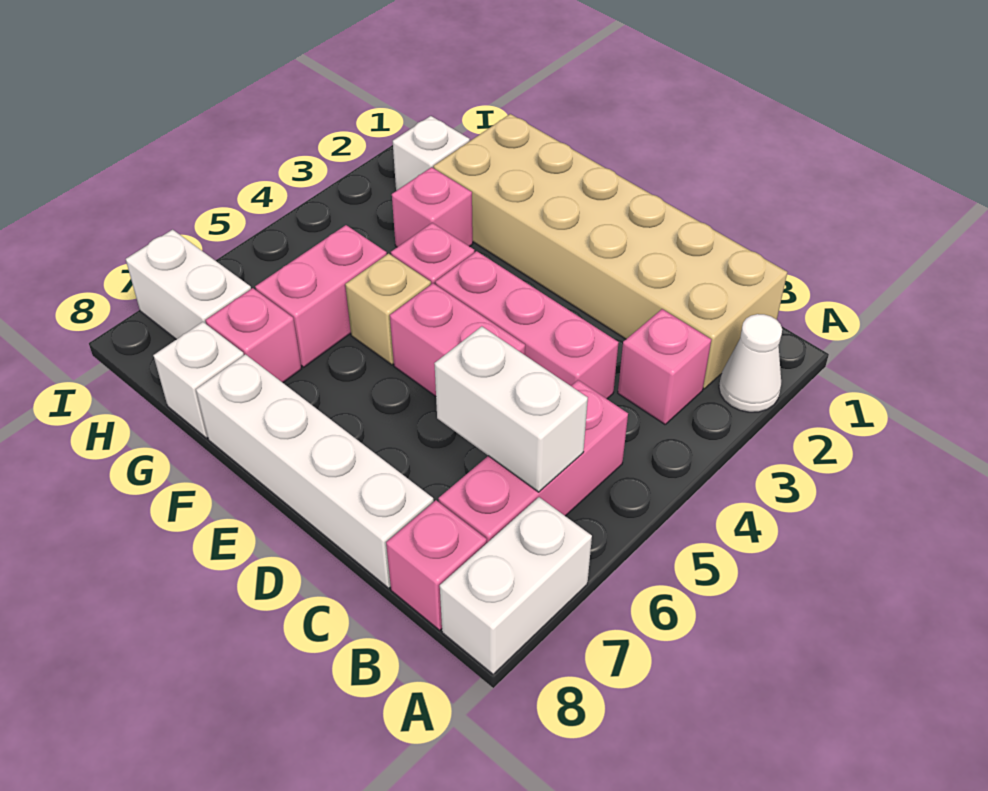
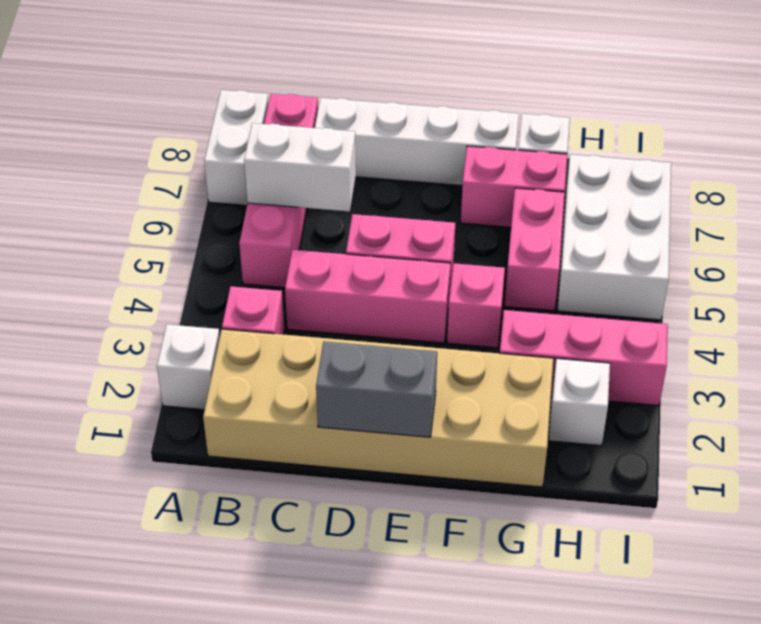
white 1x1 cone [719,314,782,412] -> white 1x1 brick [157,324,220,410]
none -> grey 1x2 brick [316,341,437,437]
tan 1x1 brick [345,254,431,365] -> none
pink 1x1 brick [392,167,473,247] -> pink 1x3 brick [500,310,668,406]
pink 1x1 brick [205,288,301,383] -> pink 1x2 brick [461,146,567,227]
white 1x2 brick [126,230,251,339] -> white 2x3 brick [557,154,671,320]

